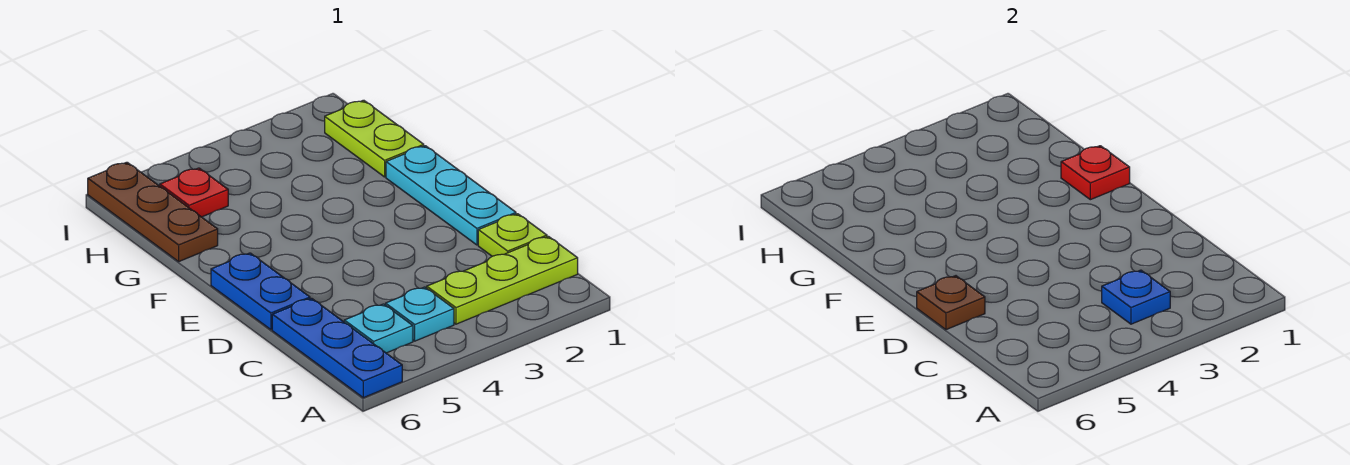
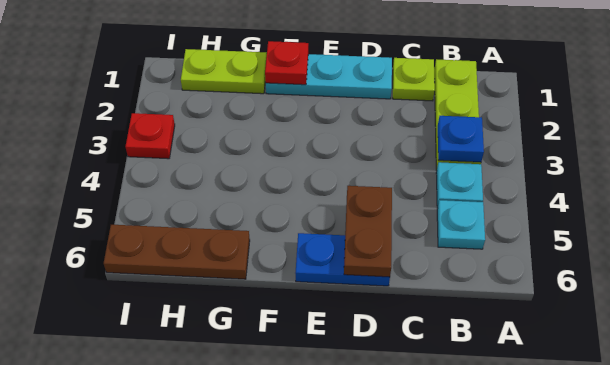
blue 1x3 plate [272,298,402,398] -> none
brown 1x1 plate [917,276,985,330] -> brown 1x2 plate [344,186,392,277]
red 1x1 plate [160,168,228,217] -> red 1x1 plate moved to [126,113,175,159]

